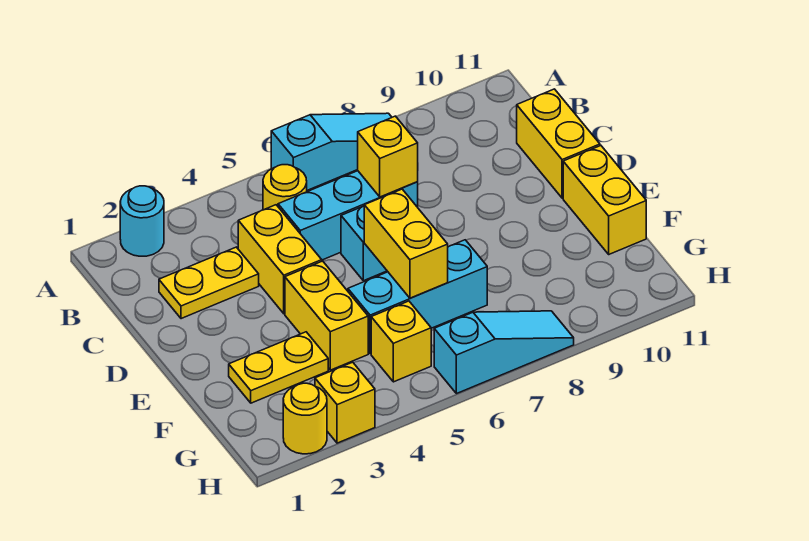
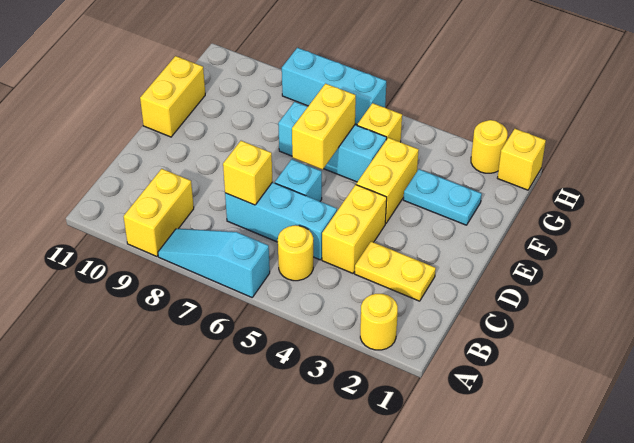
cyan 1x1 round brick [120,186,164,256] -> yellow 1x1 round brick [360,294,398,350]
yellow 1x2 brick [517,89,600,198] -> yellow 1x2 brick moved to [123,169,194,256]
yellow 1x2 plate [229,332,328,403] -> cyan 1x2 plate [403,169,482,225]
yellow 1x1 brick [315,362,375,443] -> yellow 1x1 brick moved to [498,129,546,190]
cyan 1x3 slope [434,311,574,394] -> cyan 1x3 brick [282,48,386,125]

